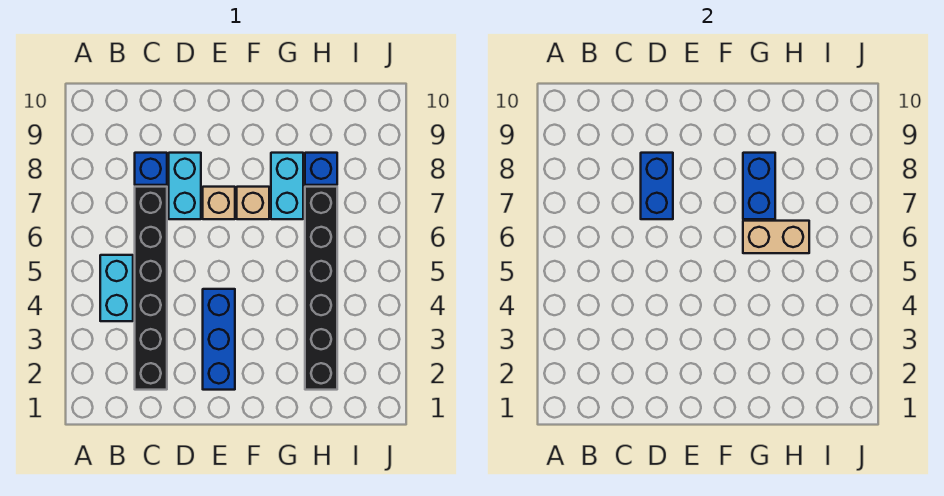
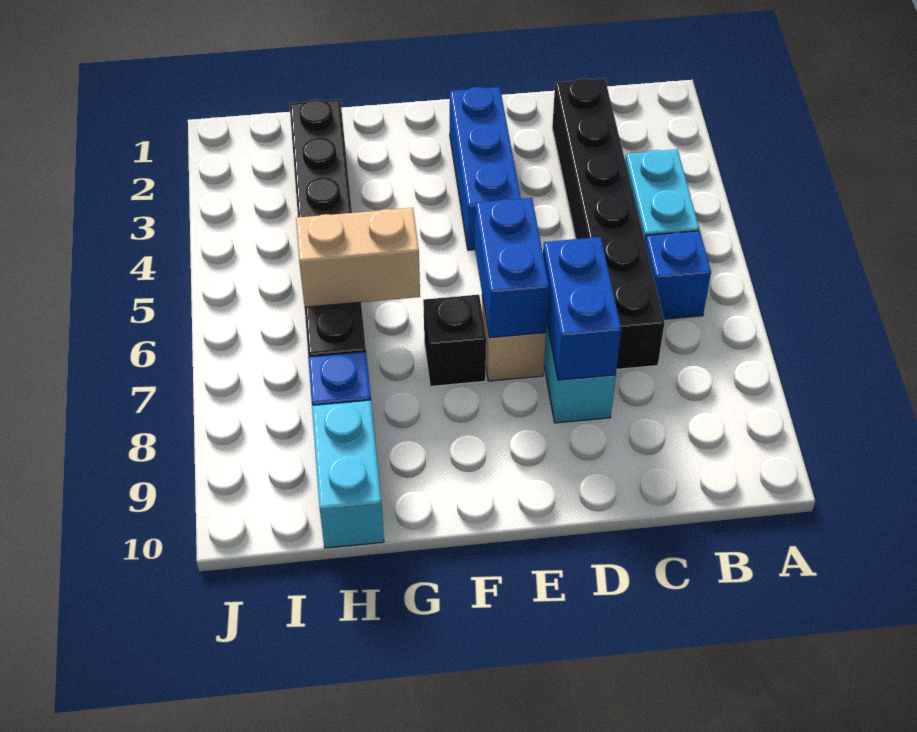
blue 1x1 brick [135,153,167,185] -> blue 1x1 brick moved to [645,231,711,319]
tan 1x1 brick [237,187,269,219] -> black 1x1 brick [423,295,486,386]
cyan 1x2 brick [271,153,303,219] -> cyan 1x2 brick moved to [312,400,384,548]
blue 1x2 brick [743,153,775,219] -> blue 1x2 brick moved to [475,198,549,338]

